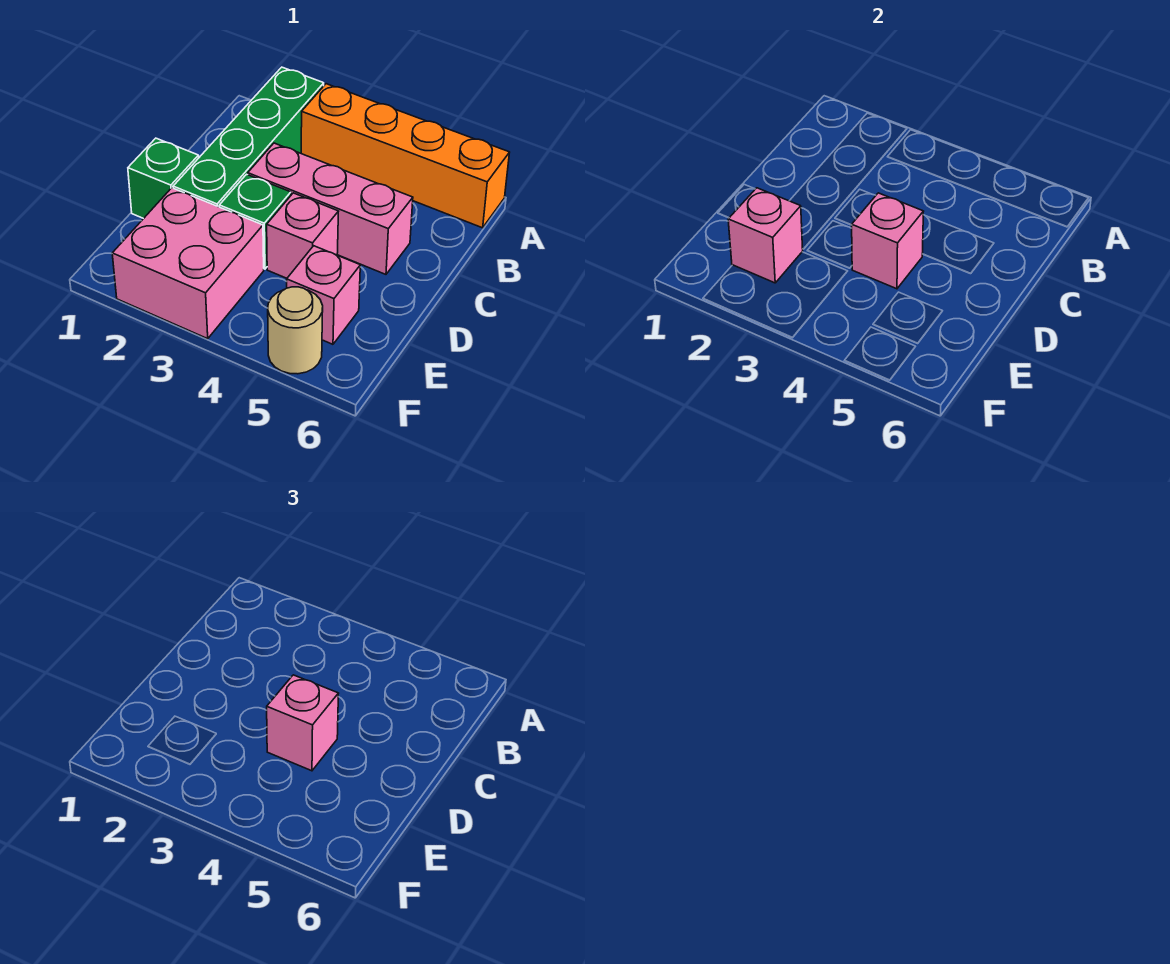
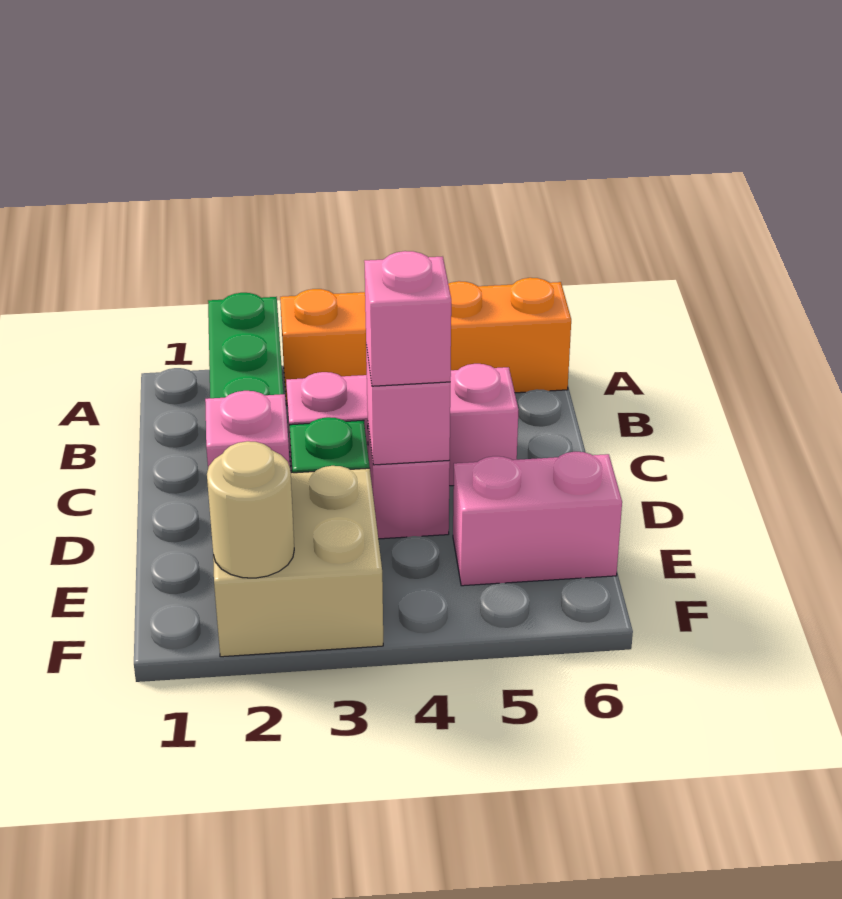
green 1x1 brick [128,138,199,219] -> none
pink 2x2 brick [112,188,264,339] -> tan 2x2 brick [213,466,383,657]
pink 1x1 brick [287,246,360,344] -> pink 1x2 brick [453,452,622,586]
tan 1x1 round brick [268,287,323,374] -> tan 1x1 round brick moved to [207,441,294,578]

